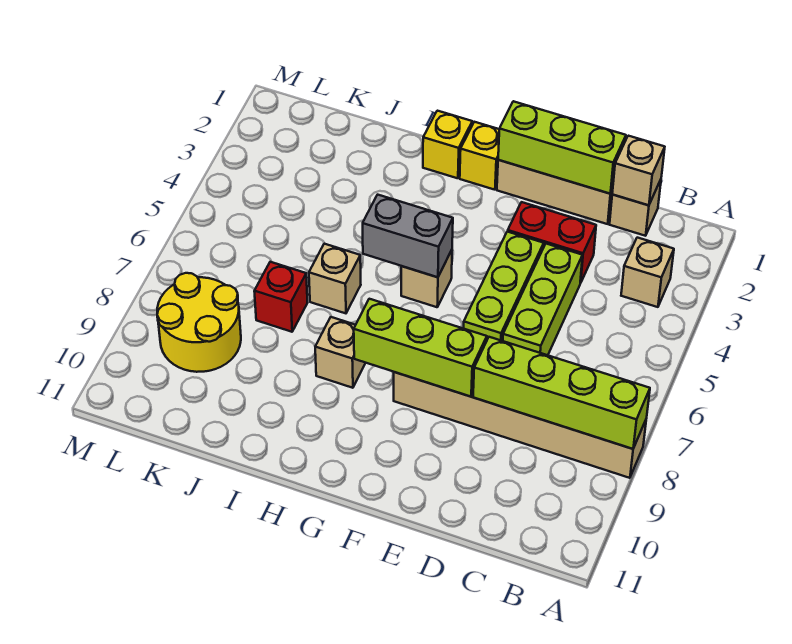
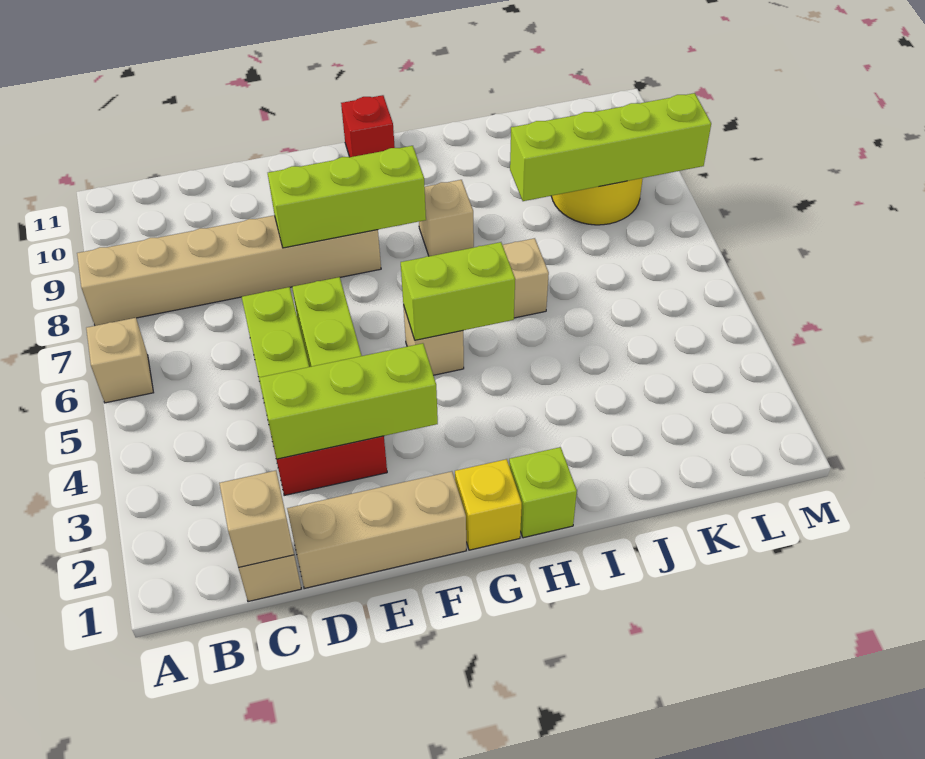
lime 1x4 brick [473,337,650,449] -> lime 1x4 brick moved to [510,93,711,201]
tan 1x1 brick [621,238,674,307] -> tan 1x1 brick moved to [86,318,153,403]
lime 1x3 brick [498,101,626,194] -> lime 1x3 brick moved to [259,343,438,459]
grey 1x2 brick [363,195,453,277] -> lime 1x2 brick [401,242,515,340]
yellow 1x1 brick [423,111,472,178] -> lime 1x1 brick [509,447,577,538]
red 1x1 brick [254,262,307,332] -> red 1x1 brick moved to [341,95,395,157]

